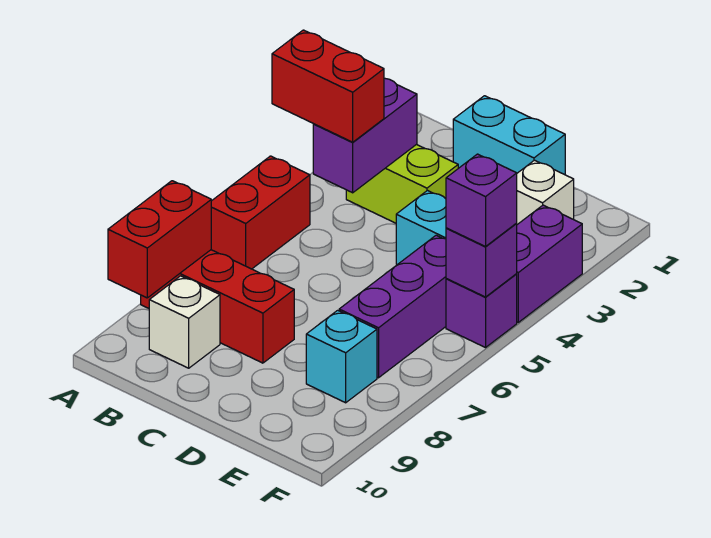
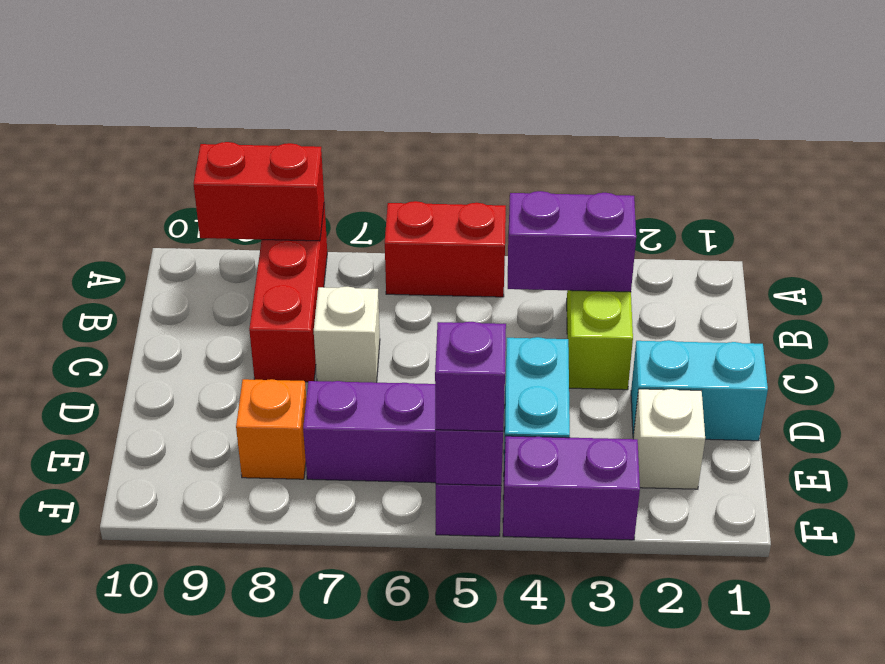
red 1x2 brick [272,30,384,142] -> none
white 1x1 brick [149,276,220,368] -> white 1x1 brick moved to [314,287,380,383]
cyan 1x2 brick [453,96,565,175] -> cyan 1x2 brick turned to [631,340,768,441]
cyan 1x1 brick [306,310,377,403] -> orange 1x1 brick [236,379,306,479]

